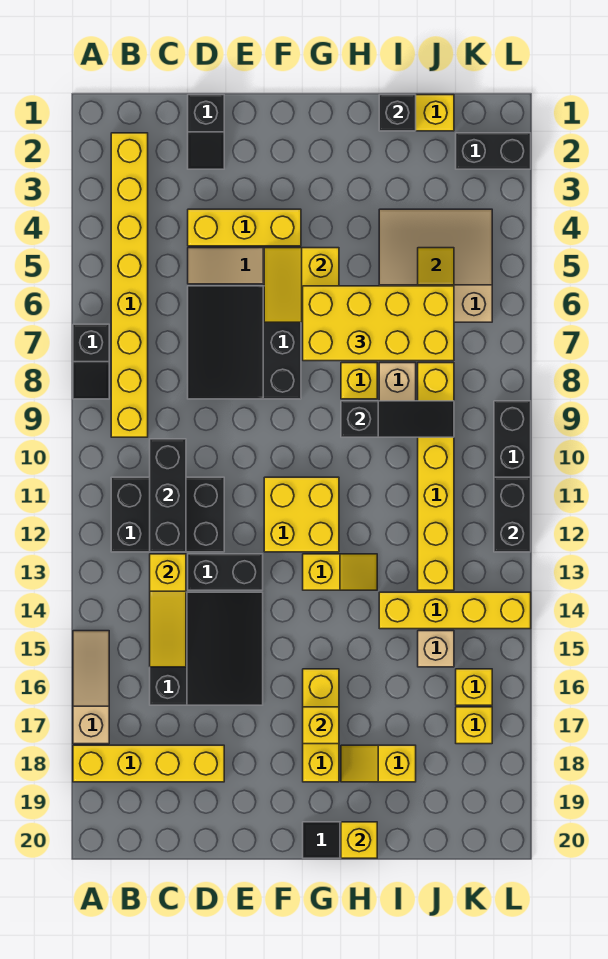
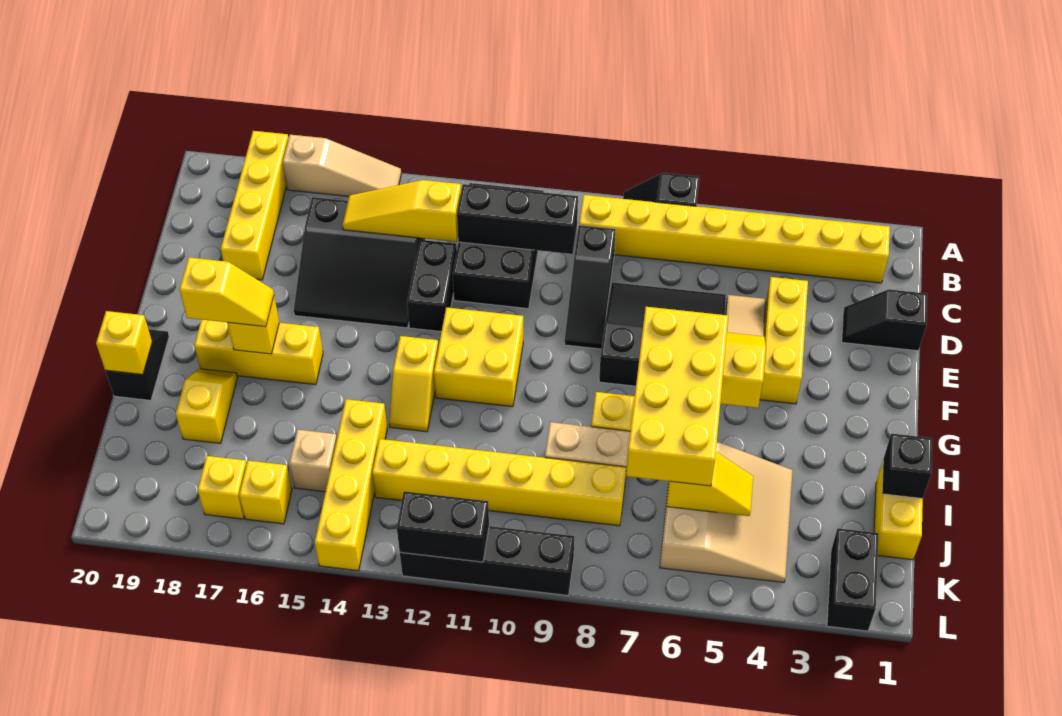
none -> yellow 1x2 slope [180,258,274,327]
black 1x3 slope [341,401,454,437] -> black 1x3 slope moved to [564,225,616,349]

